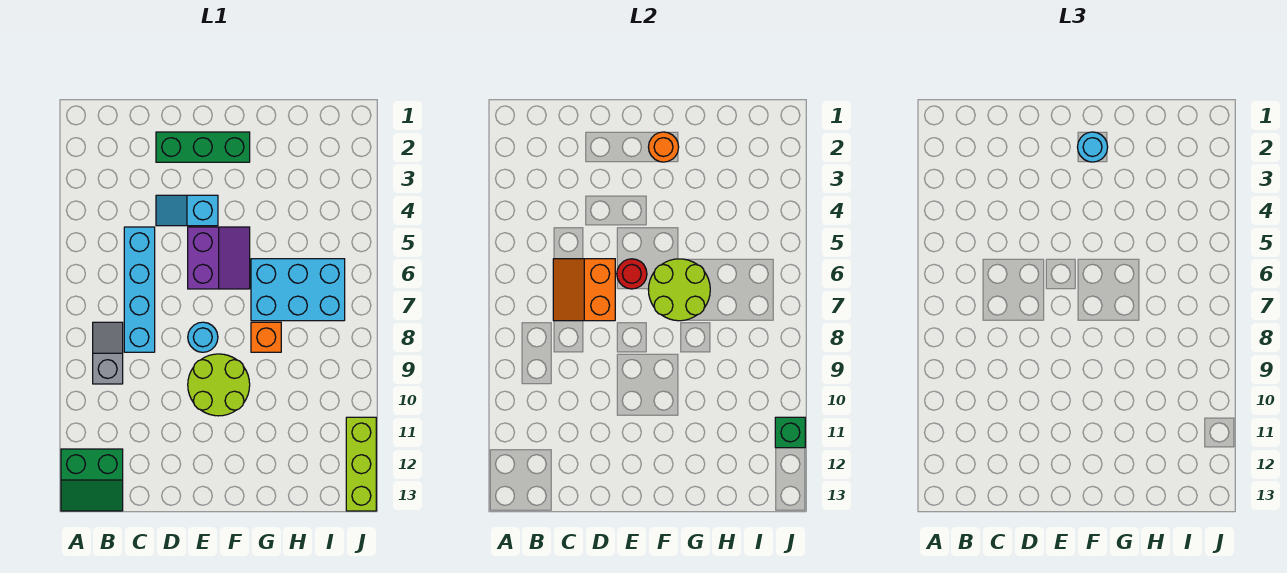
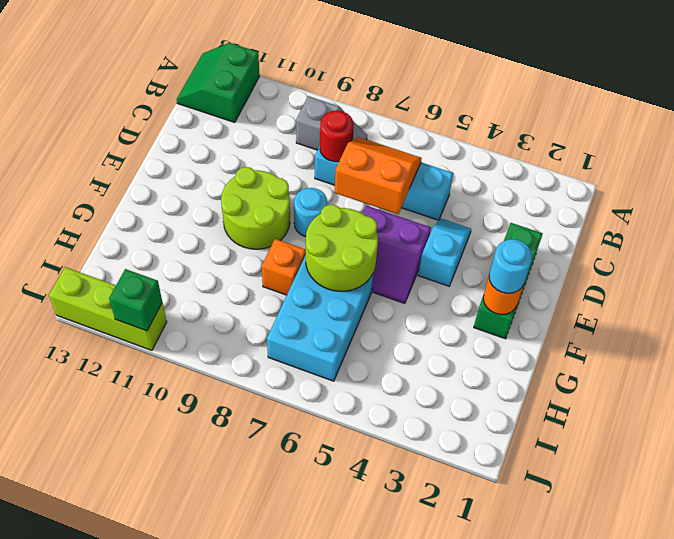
red 1x1 round brick [617,259,647,289] -> red 1x1 round brick moved to [320,111,354,162]

